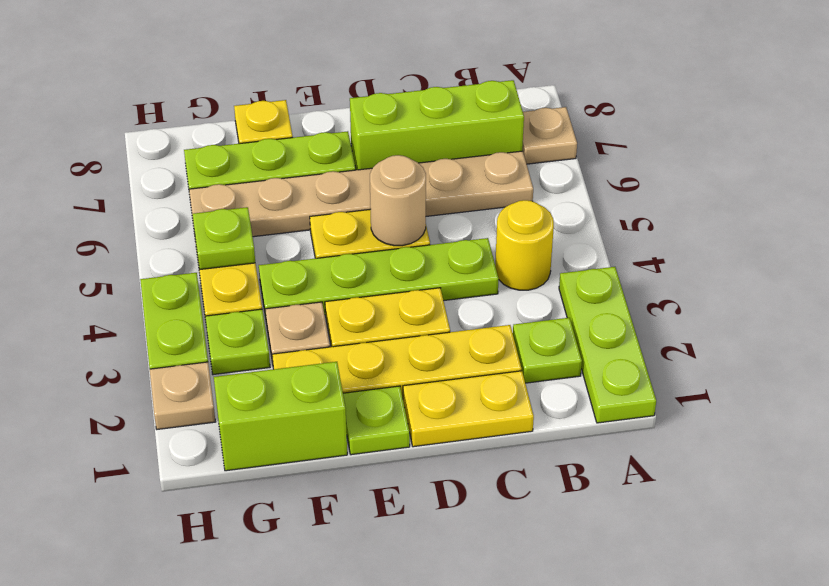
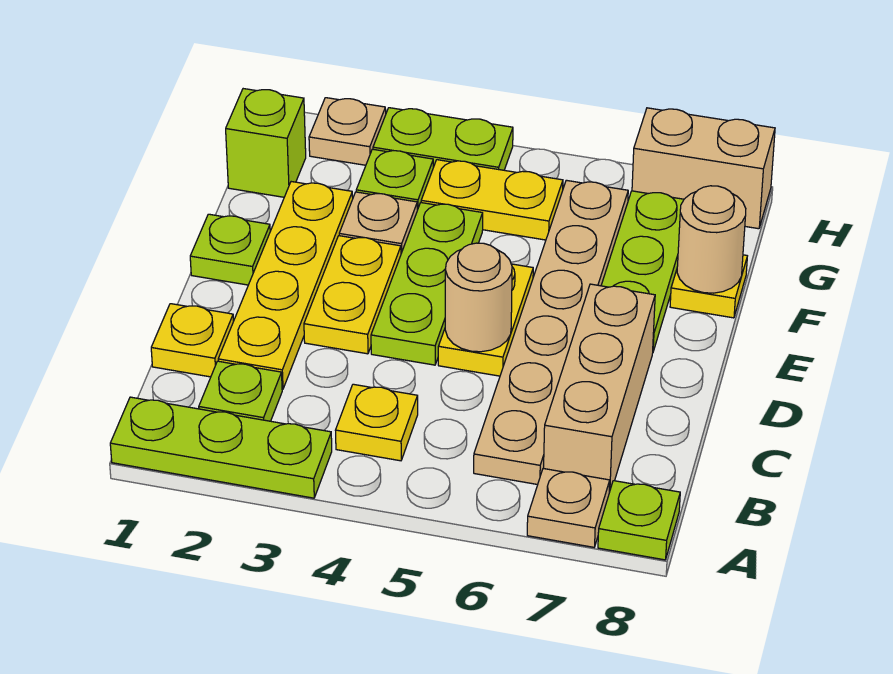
yellow 1x1 round brick [495,200,554,290] -> yellow 1x1 plate [335,384,418,461]
lime 1x3 brick [350,80,524,170] -> tan 1x3 brick [544,284,655,492]
yellow 1x2 plate [403,371,534,447] -> yellow 1x1 plate [151,304,233,377]
lime 1x4 plate [259,238,499,317] -> lime 1x3 plate [371,203,483,365]
lime 1x2 brick [214,362,347,471] -> lime 1x1 brick [226,89,306,197]
none -> tan 1x1 round brick [677,186,746,293]
lime 1x1 plate [192,207,255,270] -> lime 1x1 plate moved to [598,481,680,560]
none -> tan 1x2 brick [632,108,775,229]

